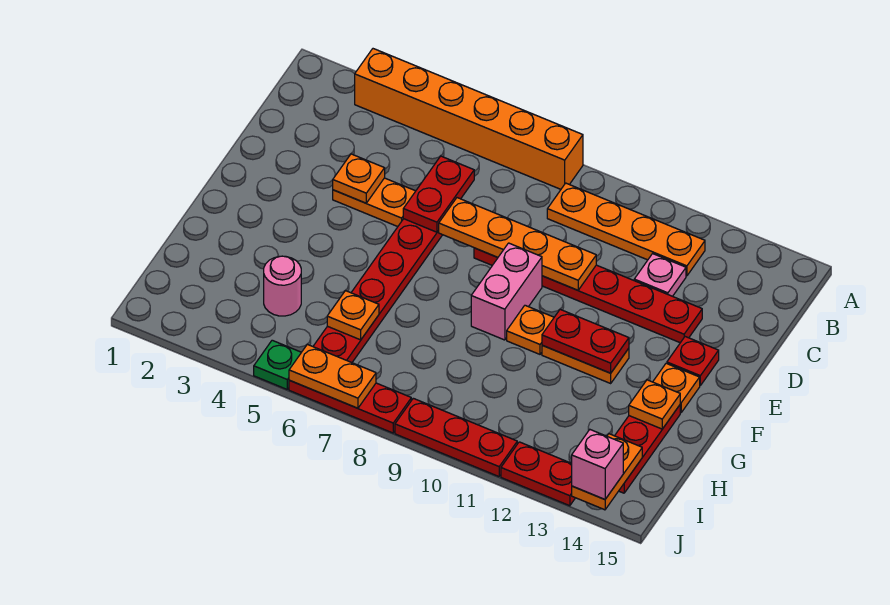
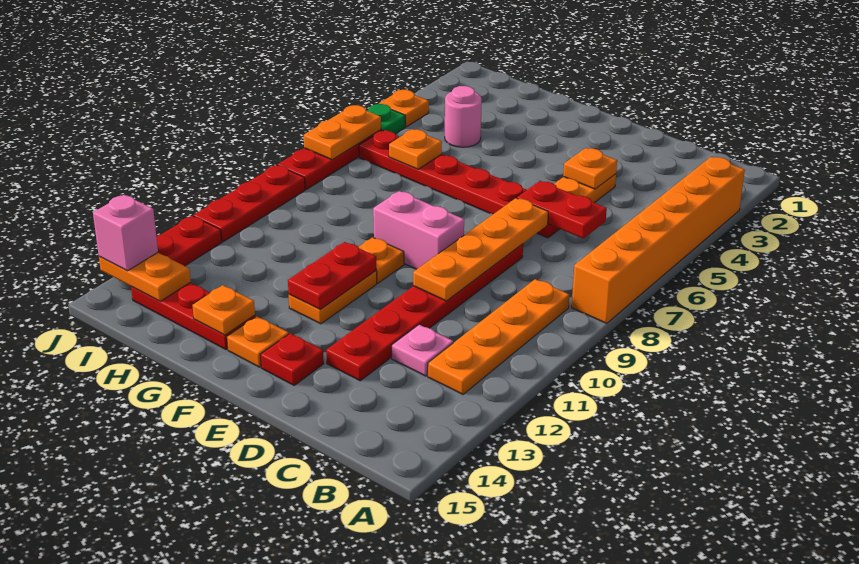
none -> orange 1x1 plate [379,90,429,127]

